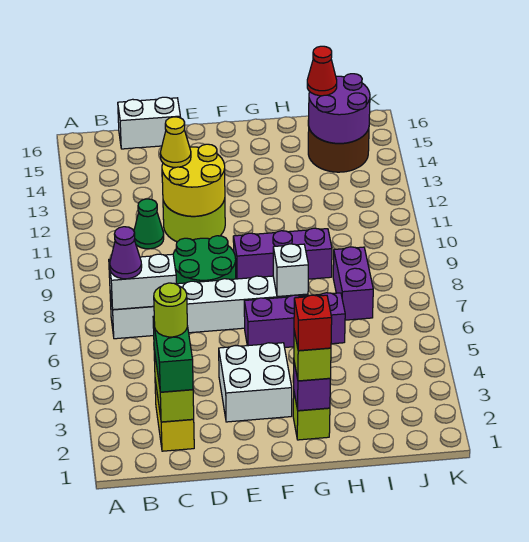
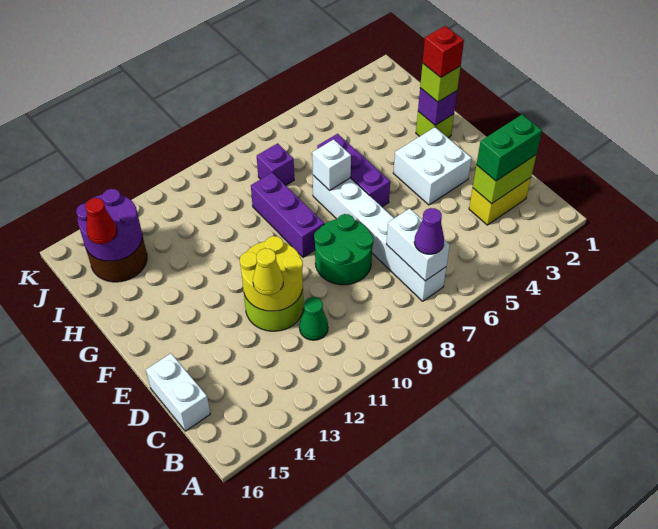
lime 1x1 round brick [154,283,187,337] -> none
purple 1x2 brick [333,247,373,320] -> purple 1x1 brick [257,143,294,185]

